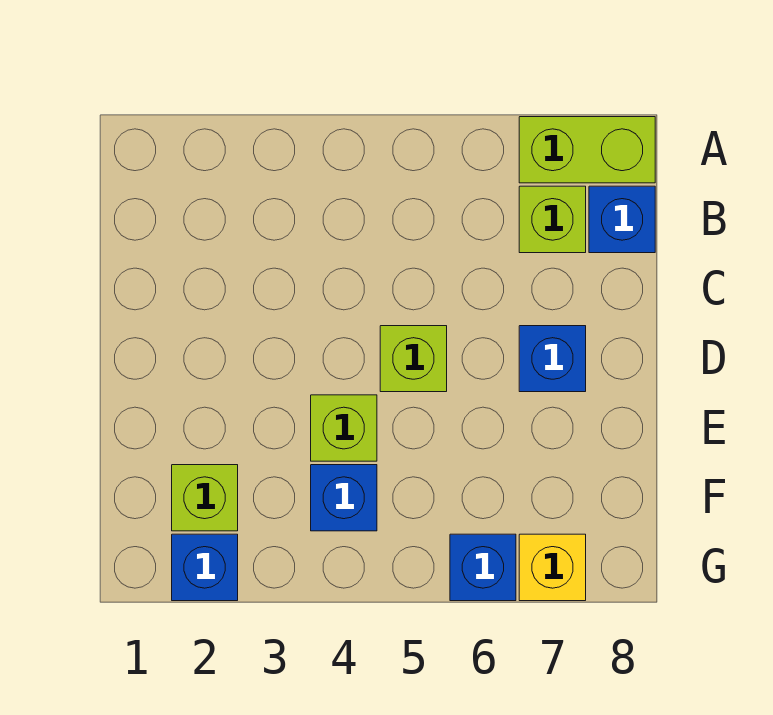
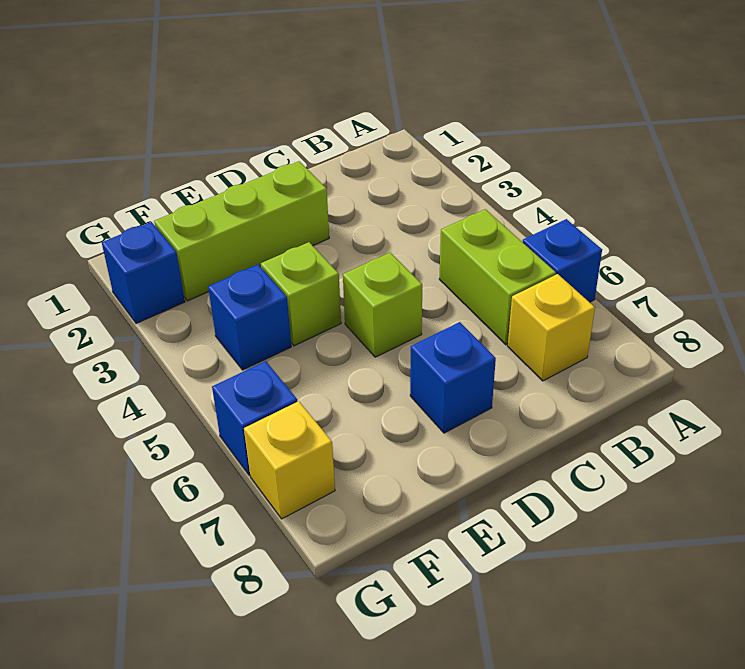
lime 1x2 brick [519,117,655,183] -> lime 1x2 brick moved to [439,209,556,345]
lime 1x1 brick [519,186,586,253] -> yellow 1x1 brick [508,274,595,381]
blue 1x1 brick [589,186,655,253] -> blue 1x1 brick moved to [523,219,602,302]
lime 1x1 brick [172,465,238,531] -> lime 1x3 brick [154,161,329,301]

